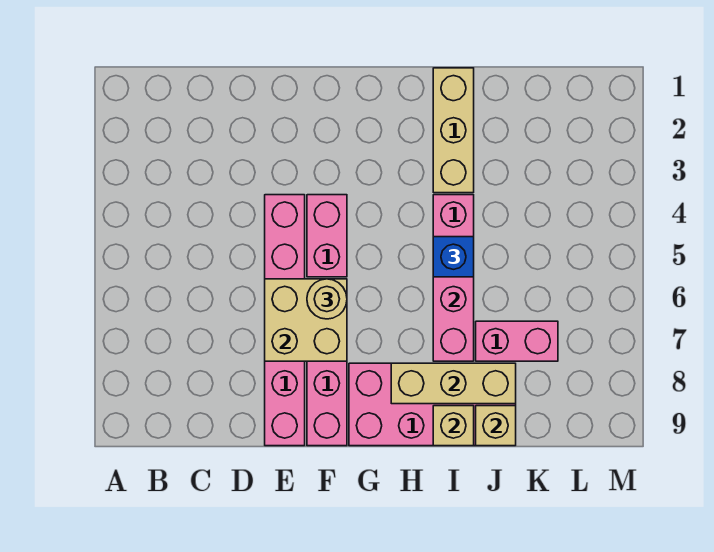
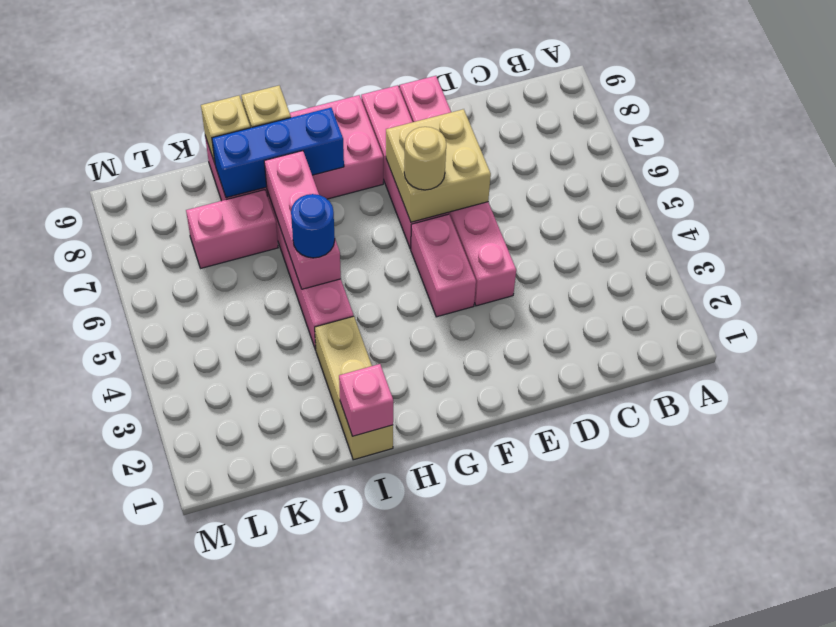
tan 1x3 brick [391,363,516,404] -> blue 1x3 brick [212,108,344,198]
none -> pink 1x1 brick [339,364,393,436]
blue 1x1 brick [433,237,474,277] -> blue 1x1 round brick [291,194,335,258]

